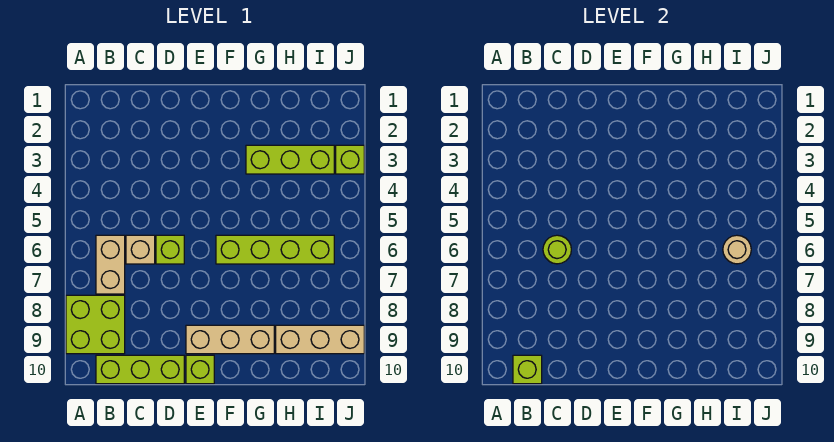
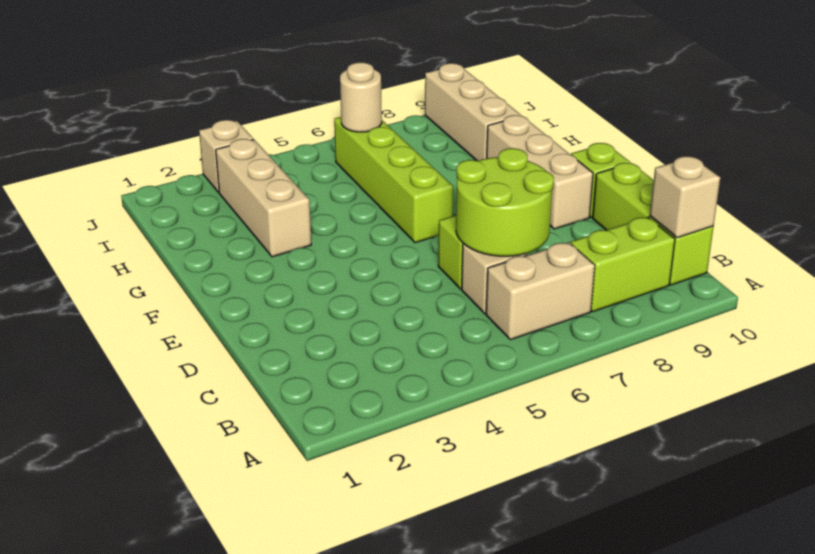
lime 2x2 brick [66,295,125,354] -> lime 1x2 brick [571,217,675,312]
lime 1x1 brick [513,355,542,384] -> tan 1x1 brick [650,156,720,238]
lime 1x1 round brick [543,235,571,264] -> lime 2x2 round brick [456,148,554,256]
lime 1x3 brick [246,145,334,174] -> tan 1x3 brick [216,139,311,257]
lime 1x1 brick [336,145,364,174] -> tan 1x1 brick [199,120,253,192]

